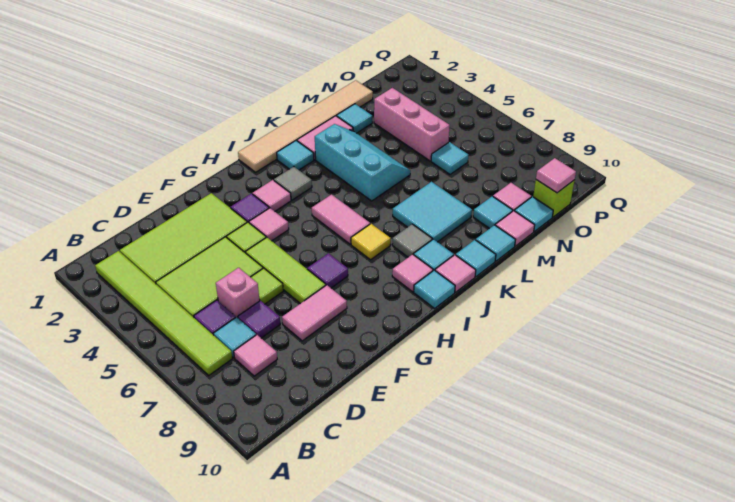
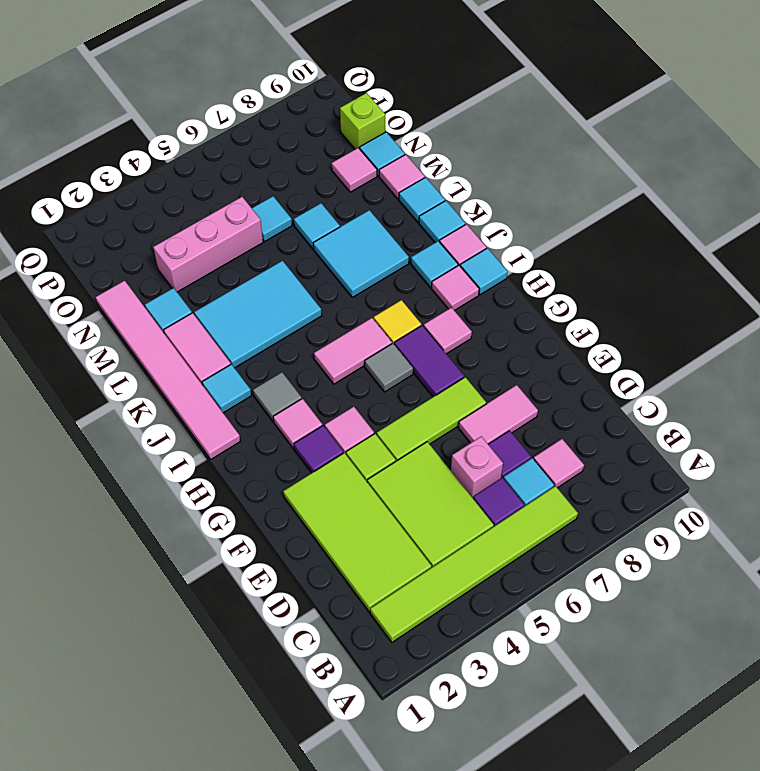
lime 1x1 tile [251,268,283,304] -> none
pink 1x2 tile [282,285,347,341] -> pink 1x2 tile turned to [458,385,538,444]
purple 1x1 tile [307,253,348,288] -> purple 1x2 tile [394,325,464,397]
tan 1x6 tile [238,80,373,172] -> pink 1x6 tile [96,281,240,459]
grey 1x1 tile [392,224,432,257] -> grey 1x1 tile moved to [365,343,413,392]
cyan 2x3 slope [315,124,410,201] -> cyan 2x3 tile [194,261,322,368]
cyan 1x1 tile [473,196,513,229] -> cyan 1x1 tile moved to [294,203,340,249]
pink 1x1 tile [536,158,576,193] -> pink 1x1 tile moved to [424,307,472,354]

